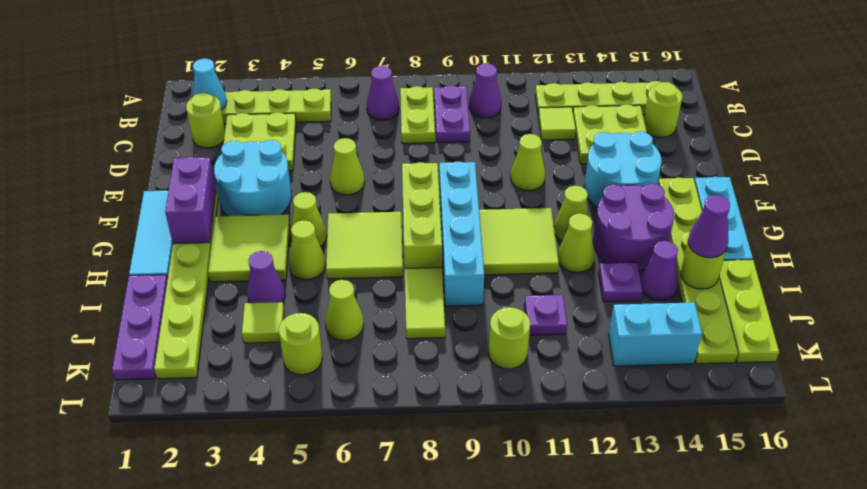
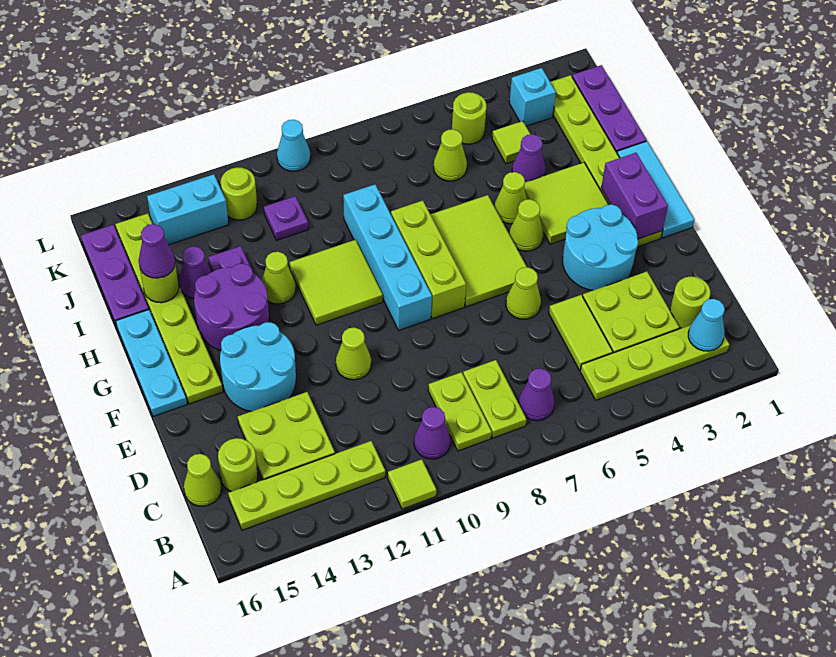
purple 1x2 plate [434,85,470,143] -> lime 1x2 plate [428,372,492,451]
lime 1x1 tile [538,107,576,140] -> lime 1x1 tile moved to [388,459,436,509]
lime 2x2 tile [326,212,403,279] -> lime 2x3 tile [430,195,527,307]
lime 1x1 cone [554,186,589,241] -> lime 1x1 cone moved to [184,454,221,506]
lime 1x2 tile [405,268,445,339] -> lime 1x2 tile moved to [549,295,613,370]
lime 1x3 plate [719,260,779,363] -> purple 1x3 plate [81,225,149,324]
none -> cyan 1x1 brick [509,68,556,126]
lime 1x1 round brick [489,307,530,369] -> lime 1x1 round brick moved to [221,167,257,220]
none -> cyan 1x1 cone [277,120,310,171]

